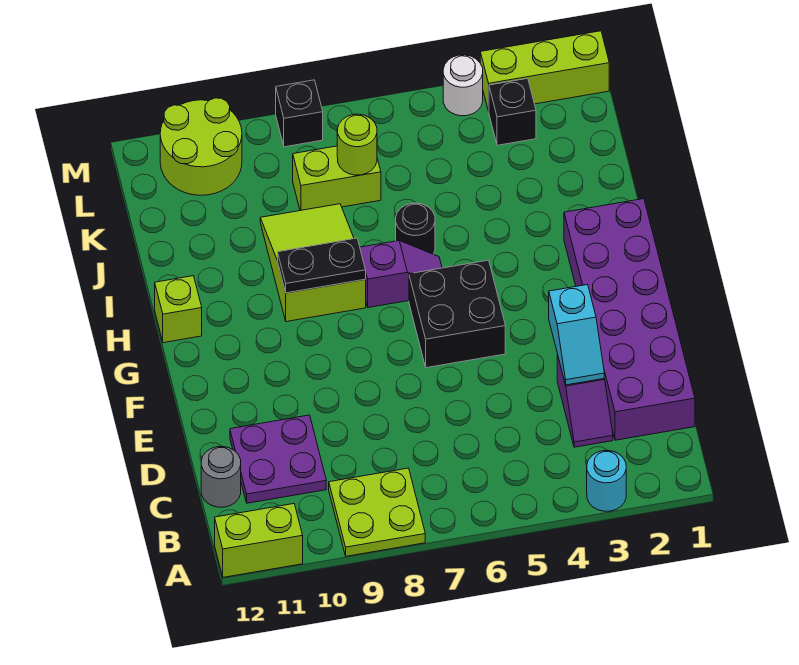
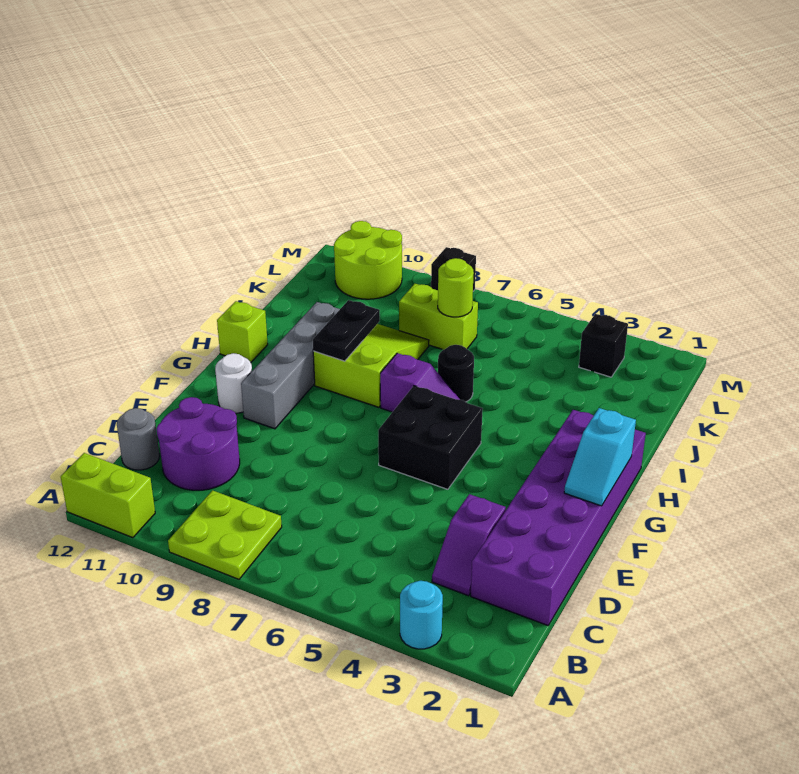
purple 2x2 plate [230,415,326,503] -> purple 2x2 round brick [156,397,240,490]
cyan 1x2 slope [549,285,604,385] -> cyan 1x2 slope moved to [564,408,636,506]
none -> grey 1x4 brick [241,302,340,429]
black 1x2 plate [277,238,366,293] -> black 1x2 plate turned to [313,300,380,361]
lime 1x3 brick [480,31,609,111] -> none
white 1x1 round brick [443,55,483,116] -> white 1x1 round brick moved to [215,353,252,413]

